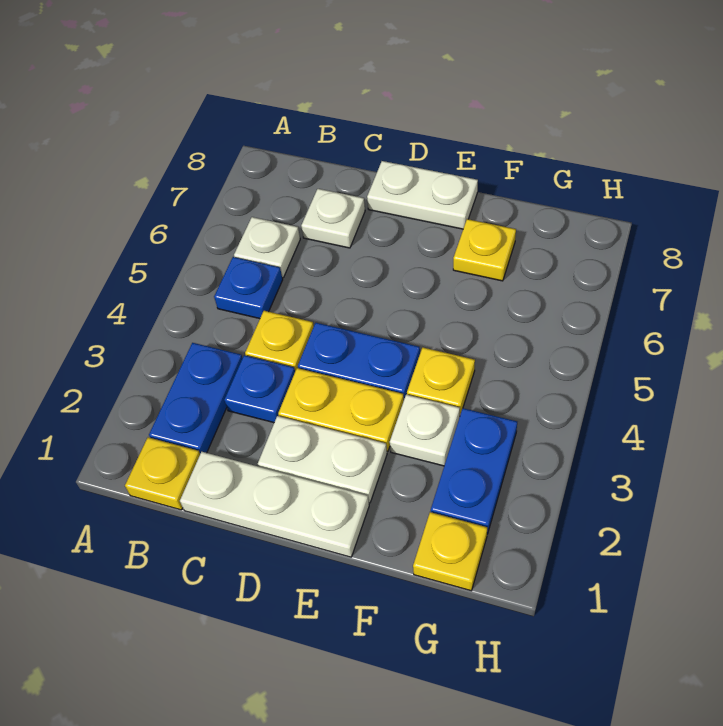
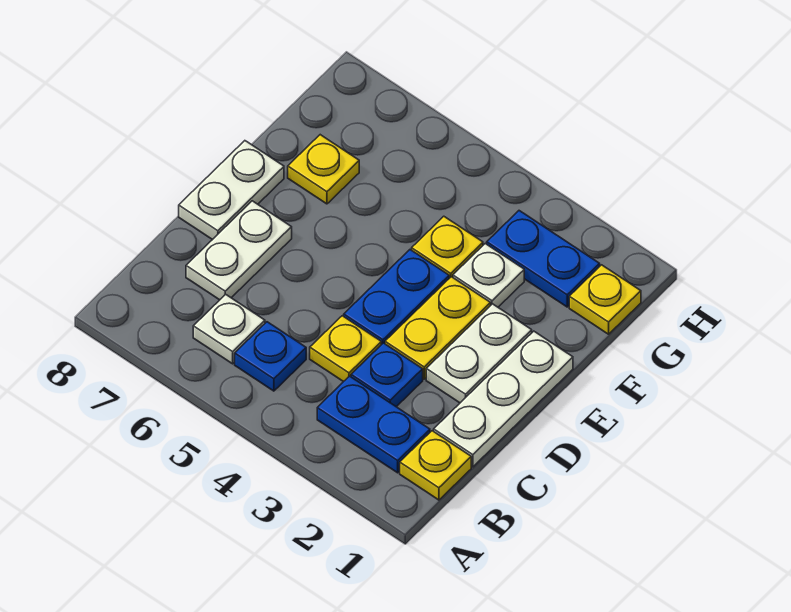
white 1x1 plate [301,189,365,248] -> white 1x2 plate [186,201,292,300]

